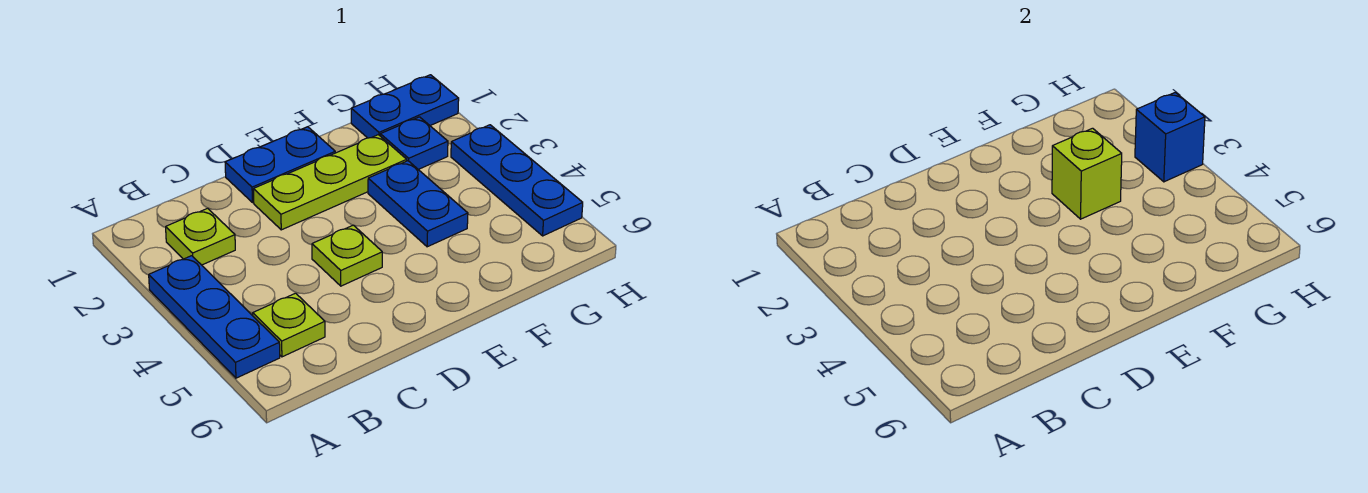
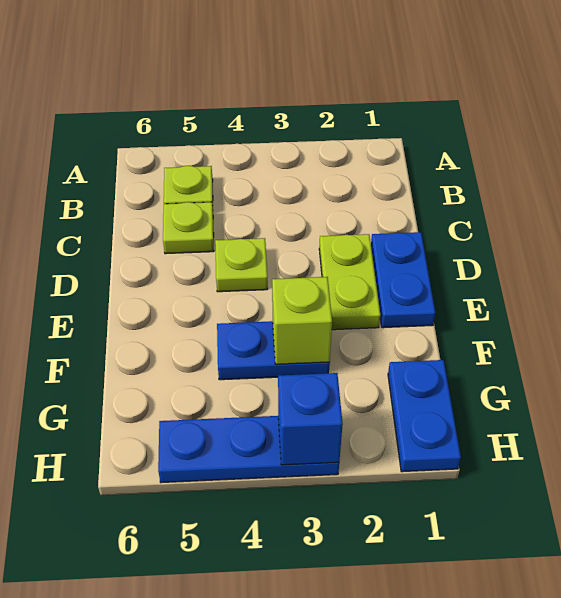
blue 1x3 plate [149,256,280,378] -> none
lime 1x1 plate [166,208,235,265] -> lime 1x1 plate moved to [163,202,214,254]
lime 1x3 plate [253,135,407,230] -> lime 1x2 plate [319,234,380,330]
blue 1x1 plate [380,117,448,169] -> none

